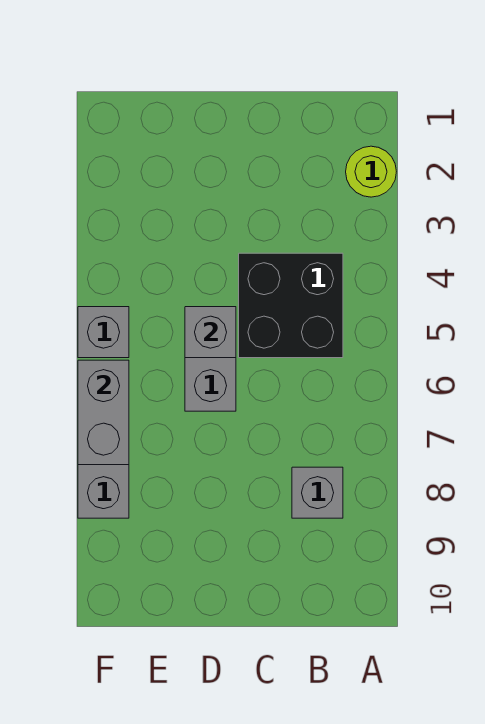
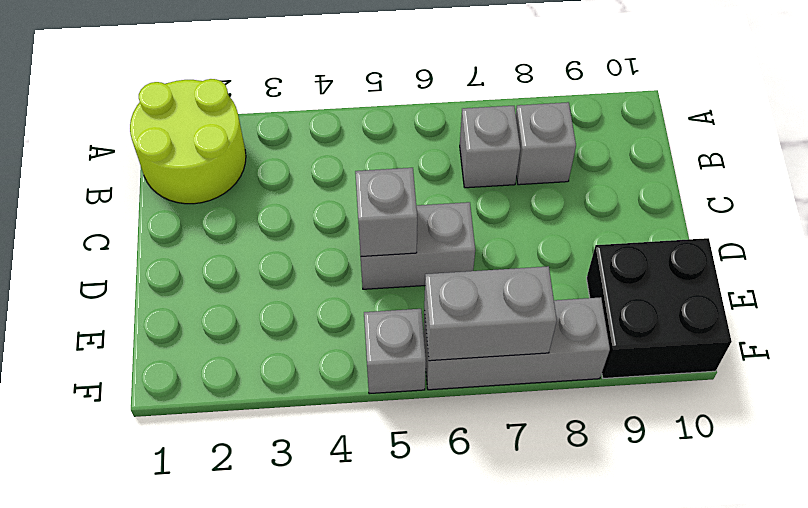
lime 1x1 round brick [346,146,396,197] -> lime 2x2 round brick [130,79,246,204]
black 2x2 brick [239,253,343,358] -> black 2x2 brick moved to [587,238,732,378]
none -> grey 1x1 brick [460,106,520,188]

